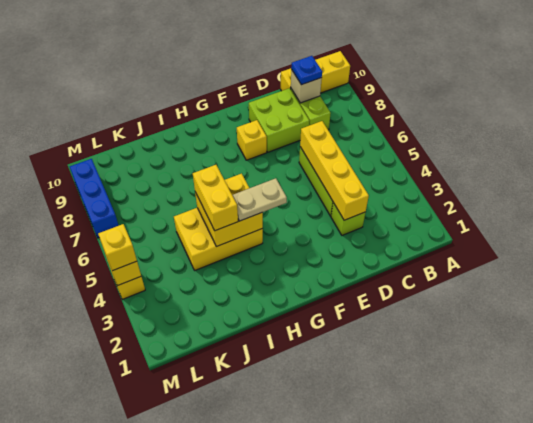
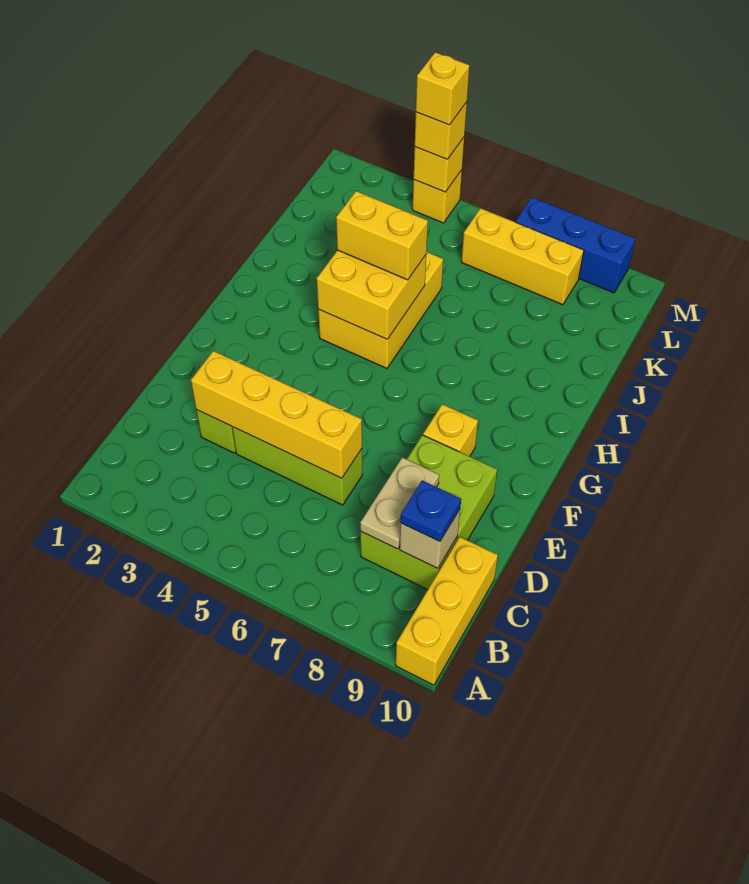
tan 1x2 plate [232,178,287,221] -> tan 1x2 plate moved to [360,457,439,549]
none -> yellow 1x3 brick [461,208,584,305]
none -> yellow 1x1 brick [416,52,469,125]

